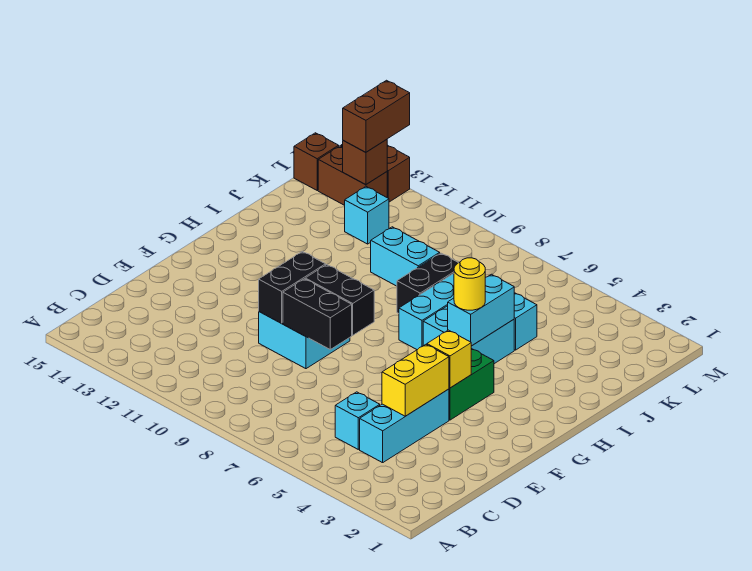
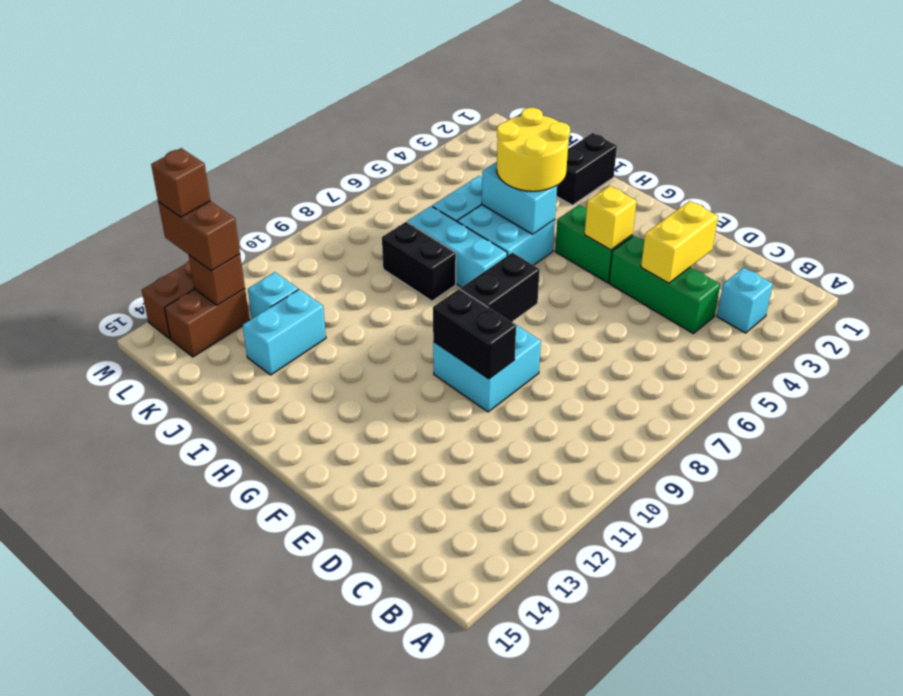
cyan 1x3 brick [360,389,449,463] -> green 1x3 brick [609,236,720,333]
cyan 1x1 brick [335,392,380,449] -> cyan 1x1 brick moved to [717,268,773,333]
yellow 1x2 brick [382,345,449,416] -> yellow 1x2 brick turned to [641,201,718,283]
black 1x2 brick [283,279,352,349] -> black 1x2 brick moved to [557,133,617,205]
yellow 1x1 round brick [454,258,485,310] -> yellow 2x2 round brick [497,108,570,191]
cyan 1x2 brick [371,227,440,286] -> cyan 1x2 brick moved to [243,289,326,375]
brown 1x1 brick [294,133,339,190] -> brown 1x1 brick moved to [151,148,210,217]

